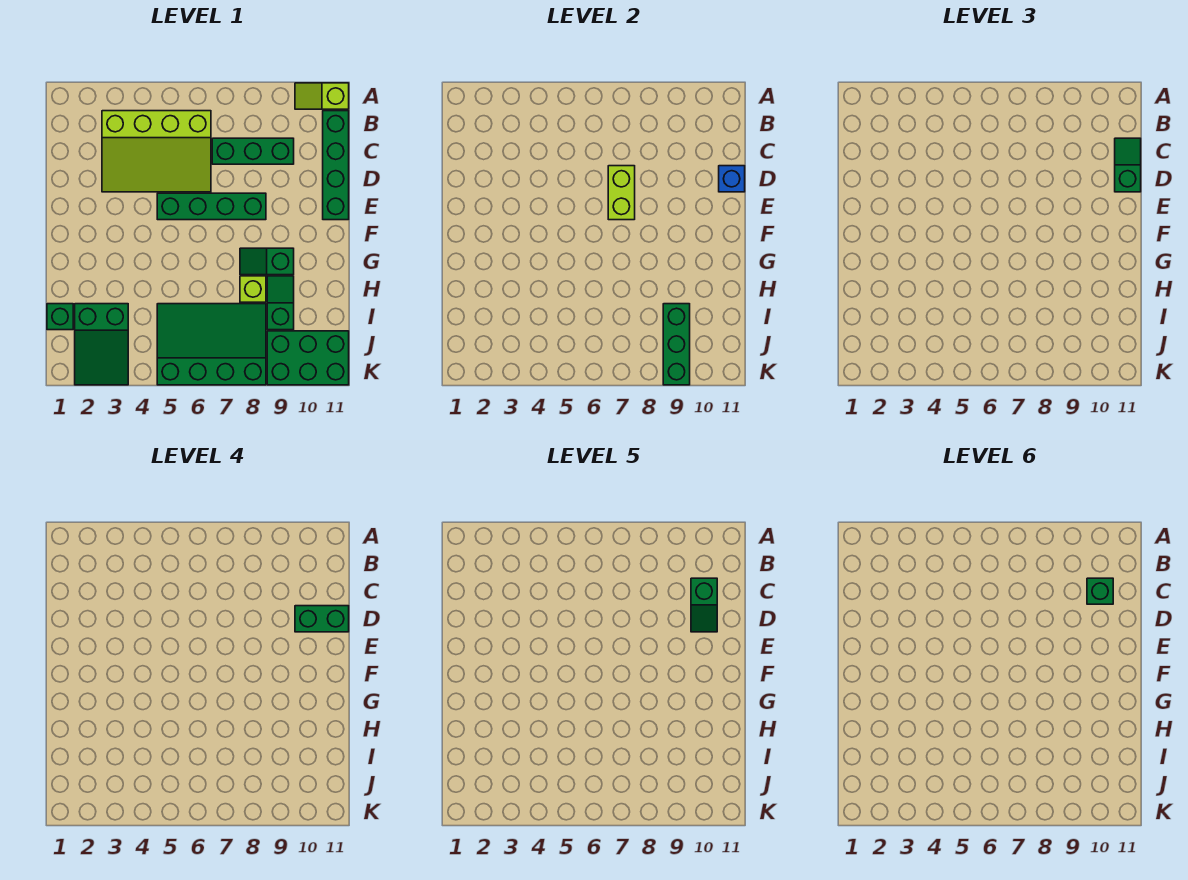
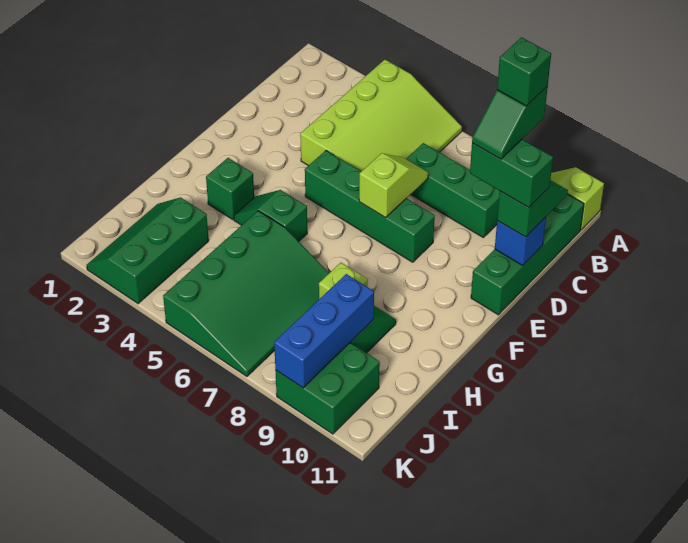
lime 3x4 slope [102,111,211,192] -> lime 3x4 slope turned to [300,60,462,171]
lime 1x2 brick [608,166,635,220] -> lime 1x2 slope [359,153,428,218]
green 1x2 slope [240,248,294,275] -> green 1x2 slope moved to [234,190,307,242]
green 1x1 brick [47,304,73,330] -> green 1x1 brick moved to [206,158,254,220]
green 2x3 slope [75,304,128,385] -> green 2x3 slope turned to [87,197,209,304]
green 3x4 slope [157,304,266,385] -> green 3x4 slope turned to [163,211,329,376]
green 1x3 brick [663,304,690,385] -> blue 1x3 brick [274,274,374,388]
green 2x3 brick [267,331,349,385] -> green 2x2 brick [275,343,380,434]

